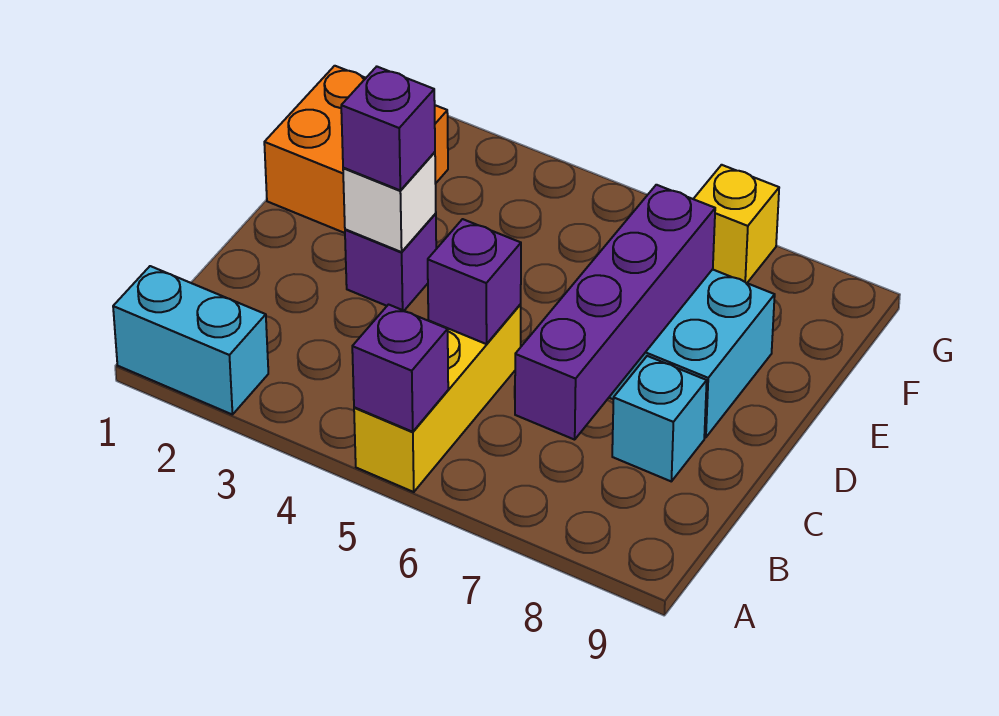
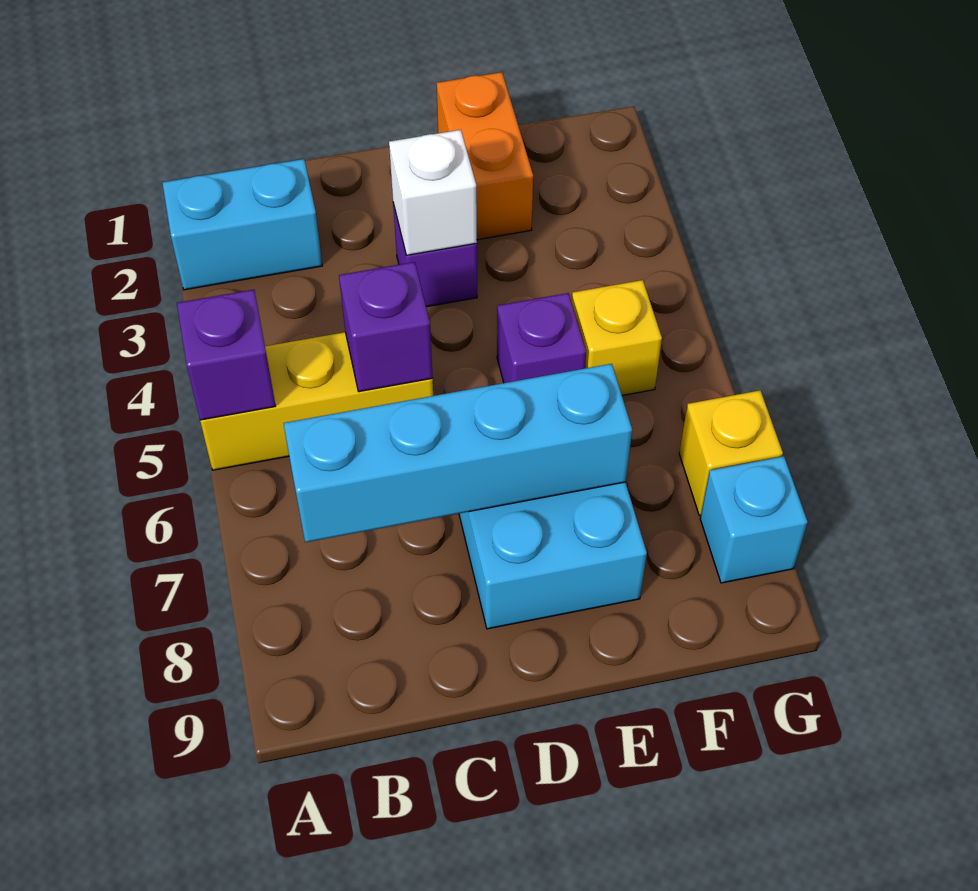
cyan 1x2 brick [113,266,268,415] -> cyan 1x2 brick turned to [162,159,322,290]
purple 1x4 brick [515,185,715,440] -> cyan 1x4 brick [284,364,632,542]
cyan 1x1 brick [612,356,707,481] -> cyan 1x1 brick moved to [700,456,808,583]
purple 1x1 brick [341,67,435,191] -> purple 1x1 brick moved to [497,293,586,383]
orange 2x2 brick [264,66,448,233] -> orange 1x2 brick [436,72,533,240]
none -> yellow 1x1 brick [572,280,662,395]

